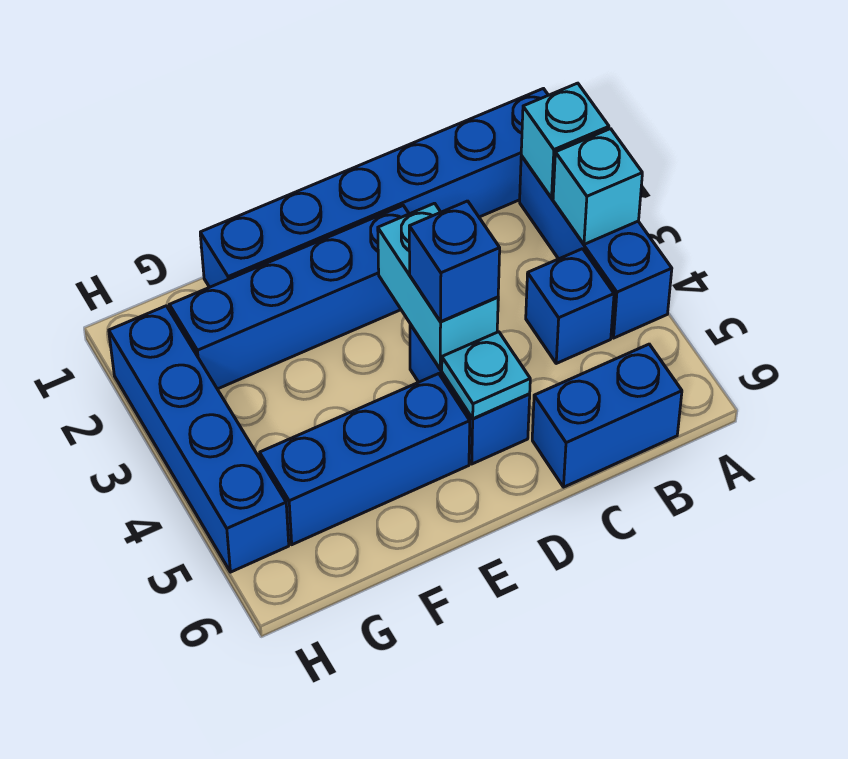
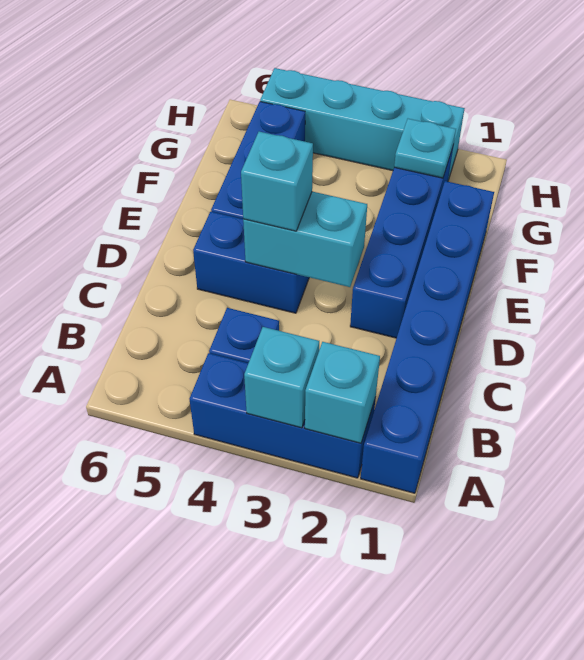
blue 1x2 brick [532,344,682,487] -> none
blue 1x1 brick [409,201,500,322] -> cyan 1x1 brick [241,132,313,231]
cyan 1x1 plate [442,332,530,419] -> cyan 1x1 plate moved to [394,119,456,178]
blue 1x4 brick [109,306,289,572] -> cyan 1x4 brick [260,68,465,180]

